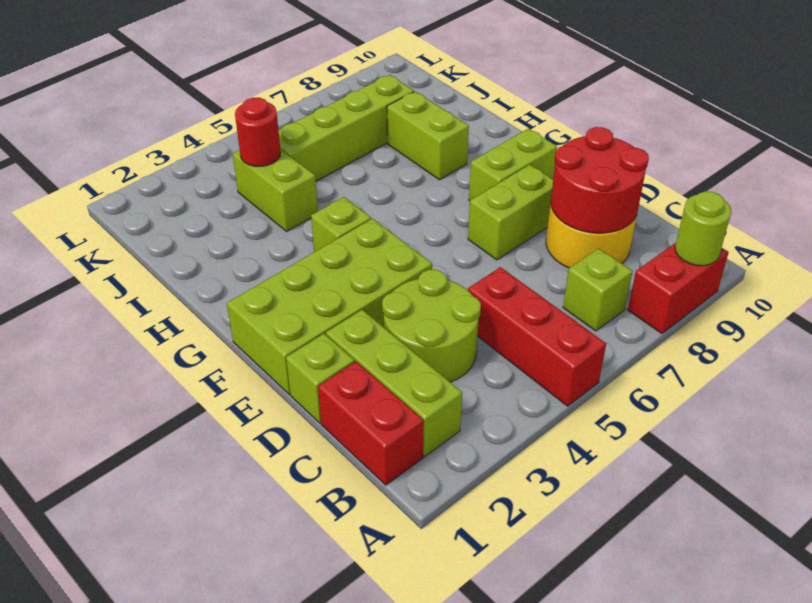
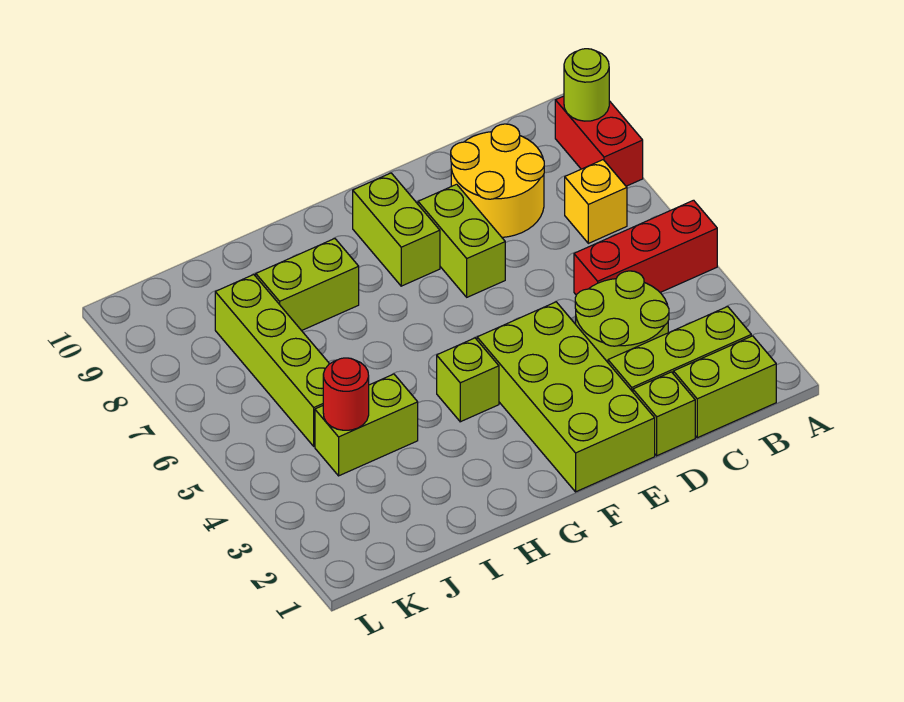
red 1x2 brick [318,362,424,485] -> lime 1x2 brick [673,336,776,438]
lime 1x1 brick [563,248,632,331] -> yellow 1x1 brick [565,160,627,243]
red 2x2 round brick [551,127,649,233] -> none

